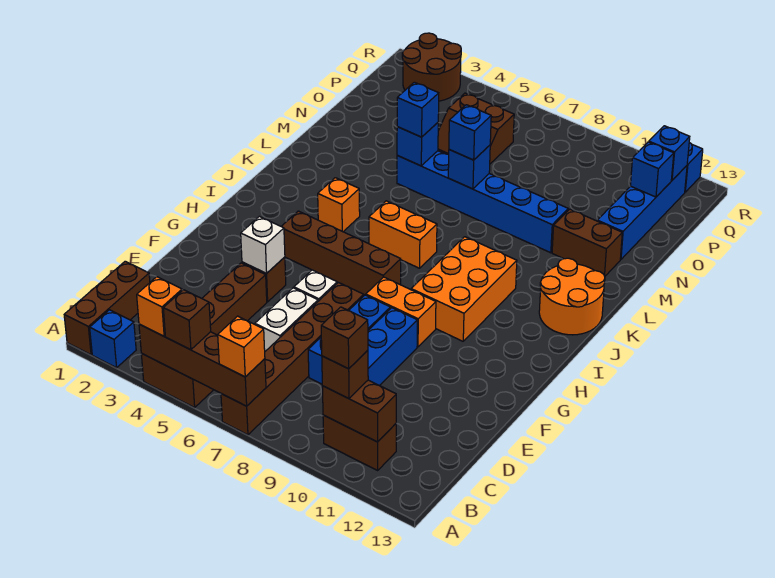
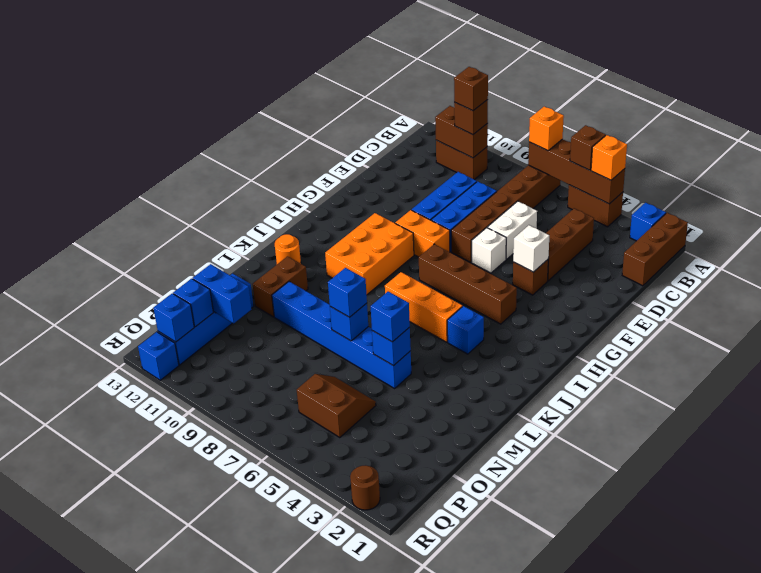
orange 1x1 brick [318,178,360,232] -> blue 1x1 brick [447,306,484,354]
orange 1x2 brick [369,201,437,268] -> orange 1x3 brick [385,272,462,342]
orange 2x2 round brick [539,258,605,335] -> orange 1x1 round brick [275,234,301,264]
brown 1x2 brick [552,209,622,276] -> brown 1x2 brick turned to [253,256,308,317]
none -> blue 1x2 brick [193,264,252,323]
brown 2x2 round brick [402,33,461,101] -> brown 1x1 round brick [350,465,380,510]

